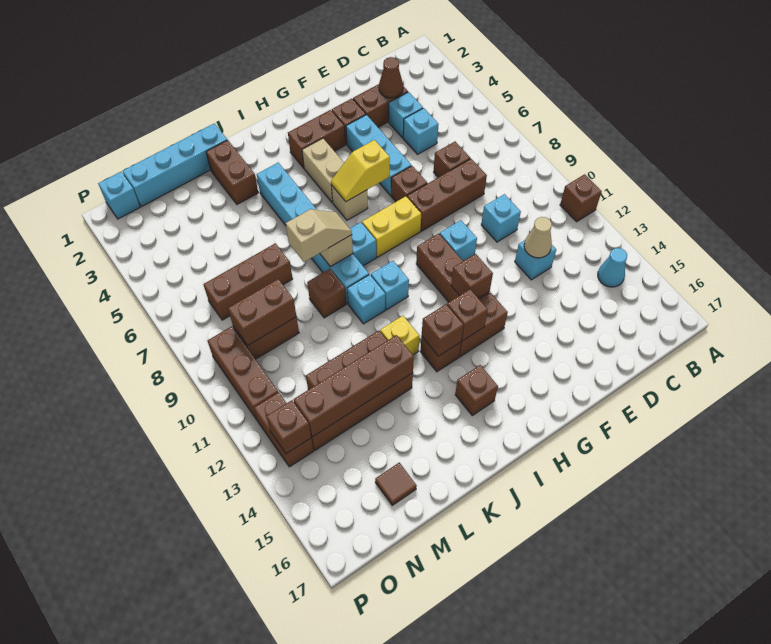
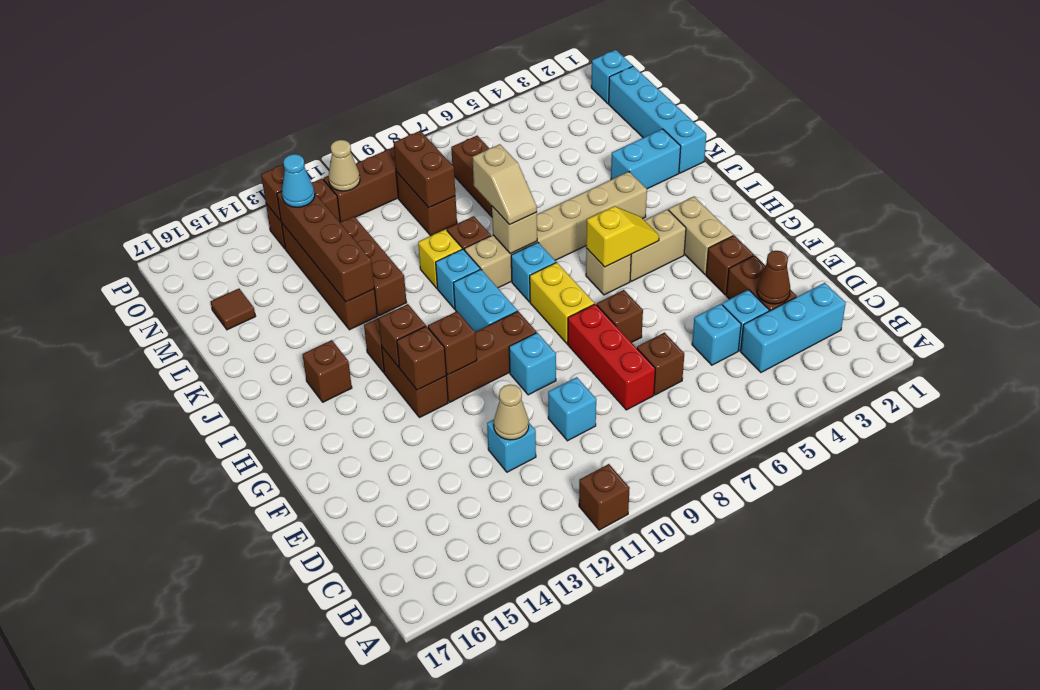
cyan 1x1 cone [598,248,627,287] -> cyan 1x1 cone moved to [282,154,315,207]
brown 1x3 brick [407,159,487,231] -> red 1x3 brick [568,304,655,410]
cyan 1x3 brick [346,115,411,196] -> cyan 1x3 brick moved to [741,283,846,372]
brown 1x2 brick [288,110,345,168] -> tan 1x2 brick [669,197,733,275]
yellow 1x2 slope [331,140,390,201] -> yellow 1x2 slope turned to [586,206,659,267]
cyan 1x1 brick [371,261,409,310] -> cyan 1x2 brick [454,269,517,332]
brown 1x1 brick [422,304,464,356] -> brown 1x1 brick moved to [397,326,446,390]
cyan 1x6 brick [257,163,369,304] -> tan 1x6 brick [465,172,647,288]
yellow 1x1 brick [380,316,419,355] -> yellow 1x1 brick moved to [418,229,462,288]
brown 1x2 brick [206,140,258,204] -> cyan 1x2 brick [611,129,681,189]
none -> tan 1x1 cone [329,140,360,191]

